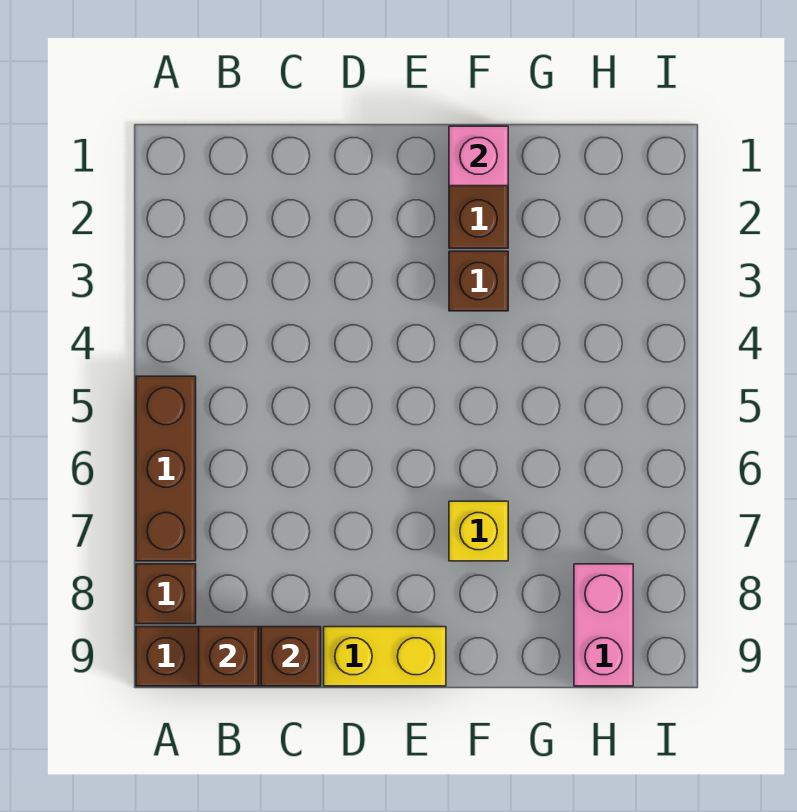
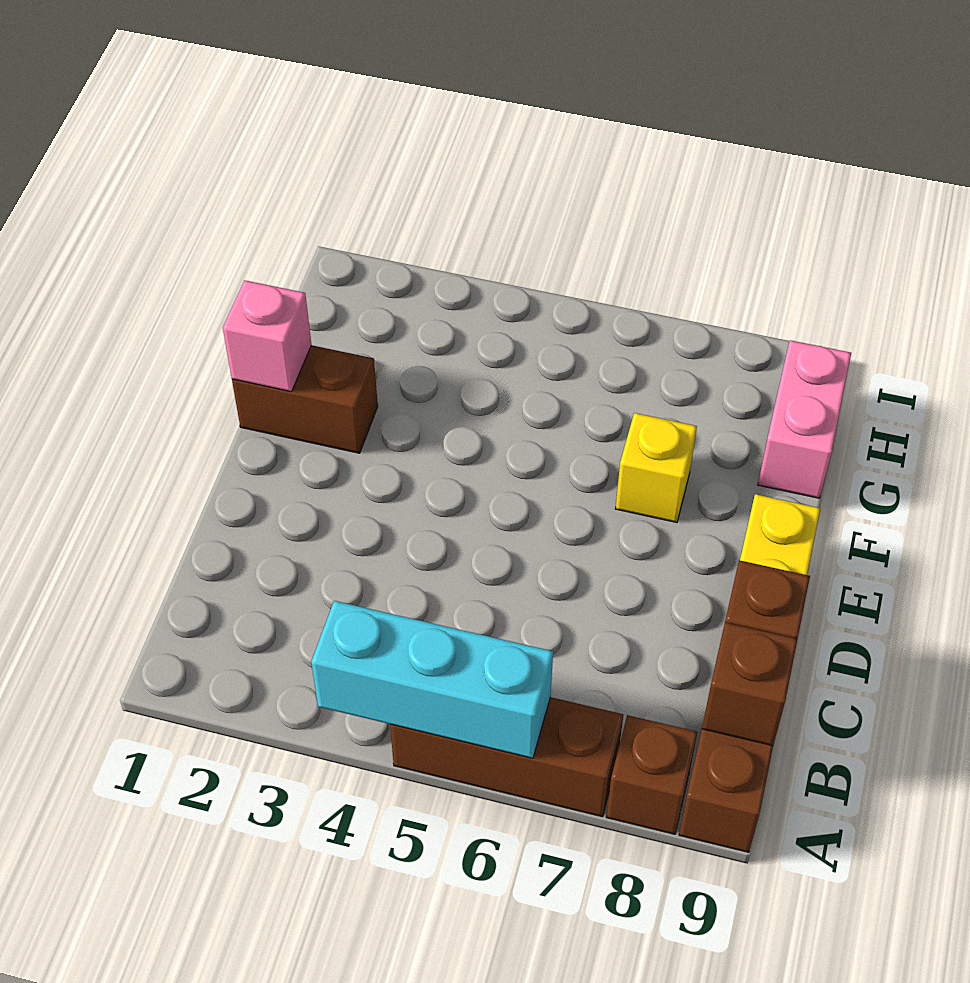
none -> cyan 1x3 brick [311,601,553,758]
brown 1x1 brick [449,251,508,311] -> none
pink 1x2 brick [574,564,633,686] -> pink 1x2 brick turned to [758,340,851,498]

